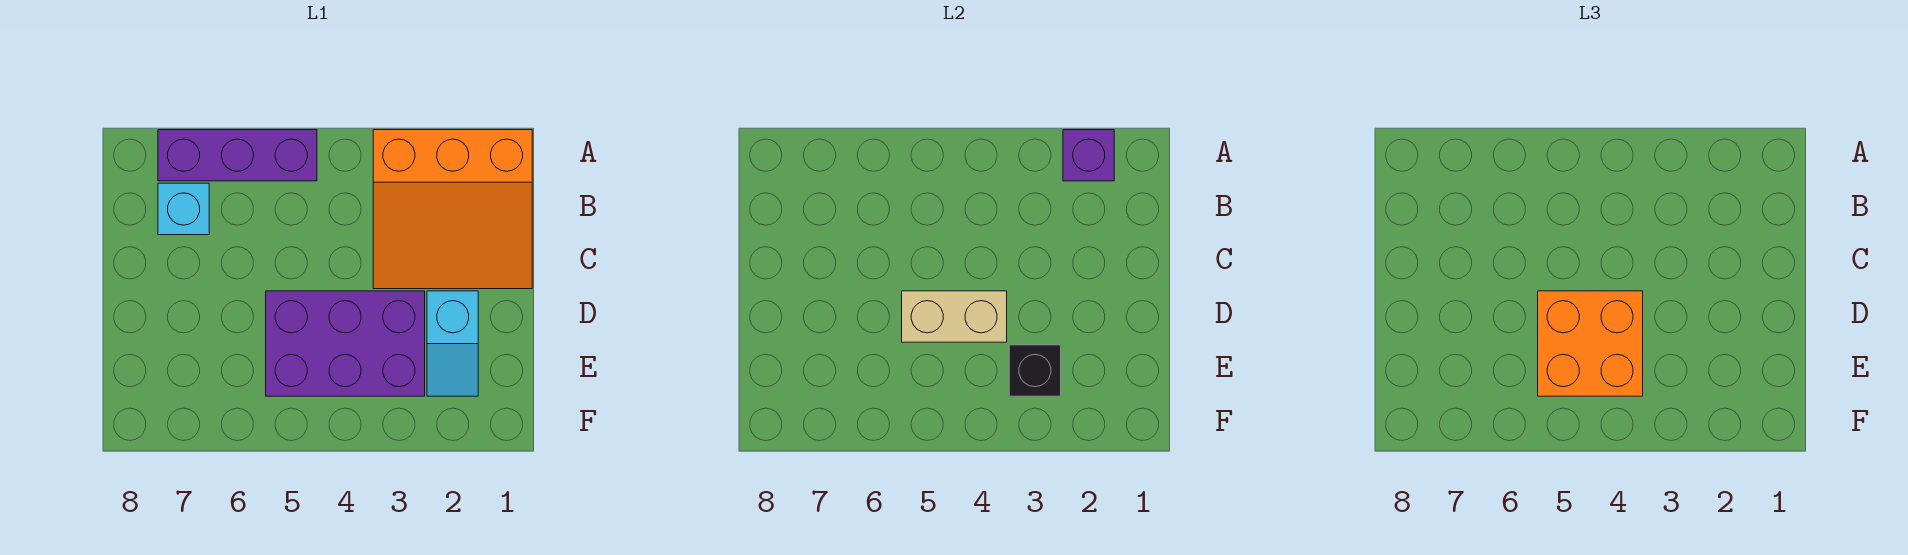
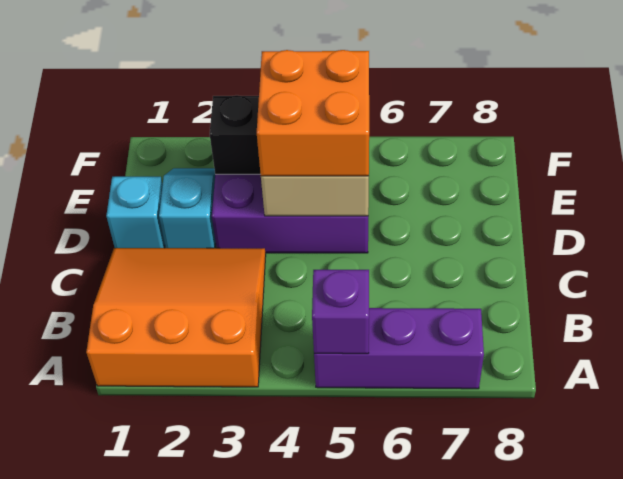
purple 1x1 brick [1063,130,1114,181] -> purple 1x1 brick moved to [312,270,369,354]
cyan 1x1 brick [158,183,209,235] -> cyan 1x1 brick moved to [106,177,165,248]

